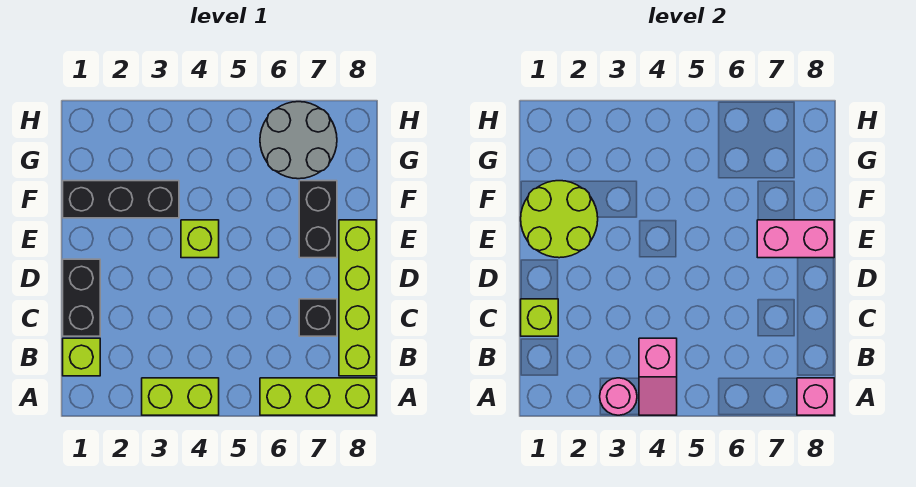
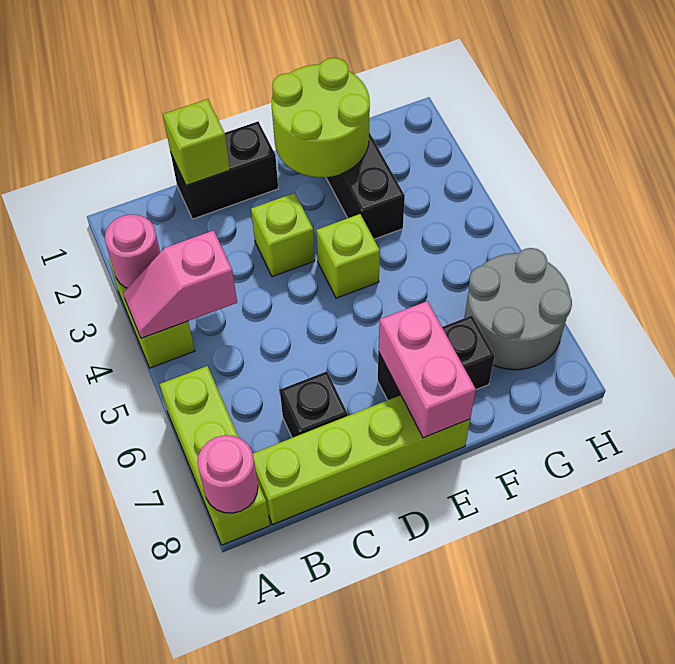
pink 1x1 brick [797,378,834,415] -> pink 1x1 round brick [197,435,258,513]
lime 1x1 brick [63,338,100,376] -> lime 1x1 brick moved to [251,193,315,277]

